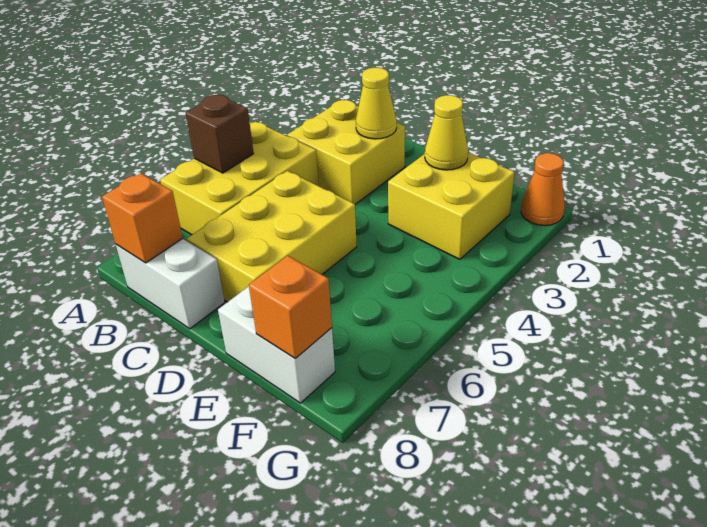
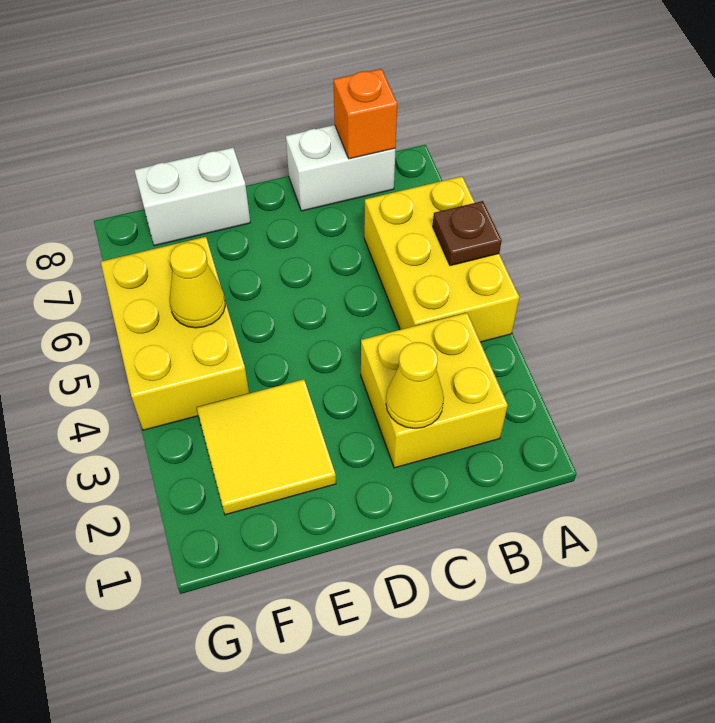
brown 1x1 brick [186,95,254,173] -> brown 1x1 plate [433,201,502,266]
yellow 2x3 brick [186,171,357,302] -> yellow 2x3 brick moved to [101,237,249,430]
yellow 2x2 brick [388,152,515,259] -> yellow 2x2 tile [197,379,336,515]
yellow 1x1 cone [425,95,468,170] -> yellow 1x1 cone moved to [170,242,225,328]
orange 1x1 brick [249,256,332,358] -> none
orange 1x1 cone [521,153,565,225] -> none

